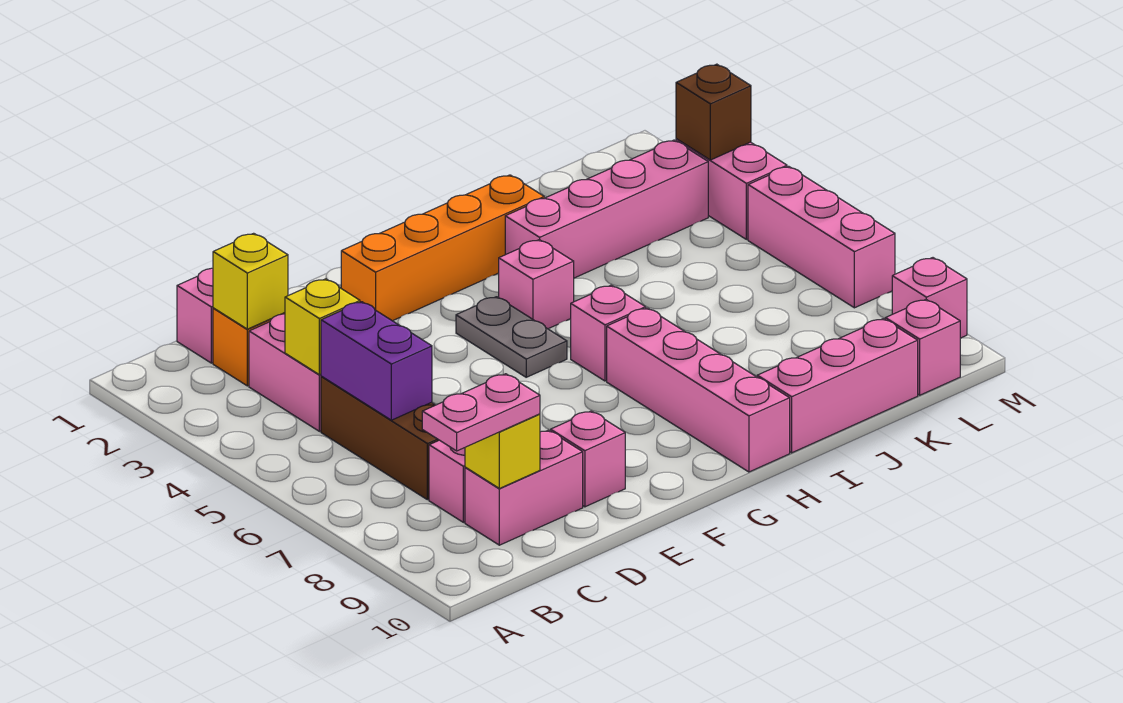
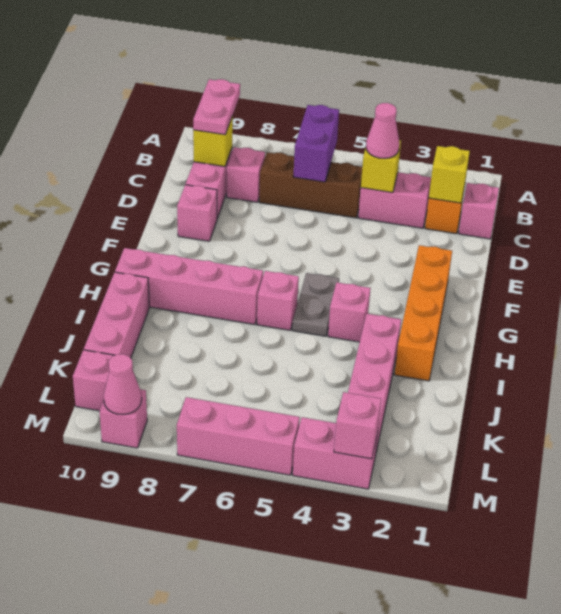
none -> pink 1x1 cone [366,103,399,159]
purple 1x2 brick [321,302,432,420] -> purple 1x2 brick turned to [293,105,339,182]
grey 1x2 plate [456,297,567,377] -> grey 1x2 plate turned to [292,273,339,336]
brown 1x1 brick [676,64,751,160] -> pink 1x1 brick [334,392,381,459]
none -> pink 1x1 cone [104,354,142,415]

